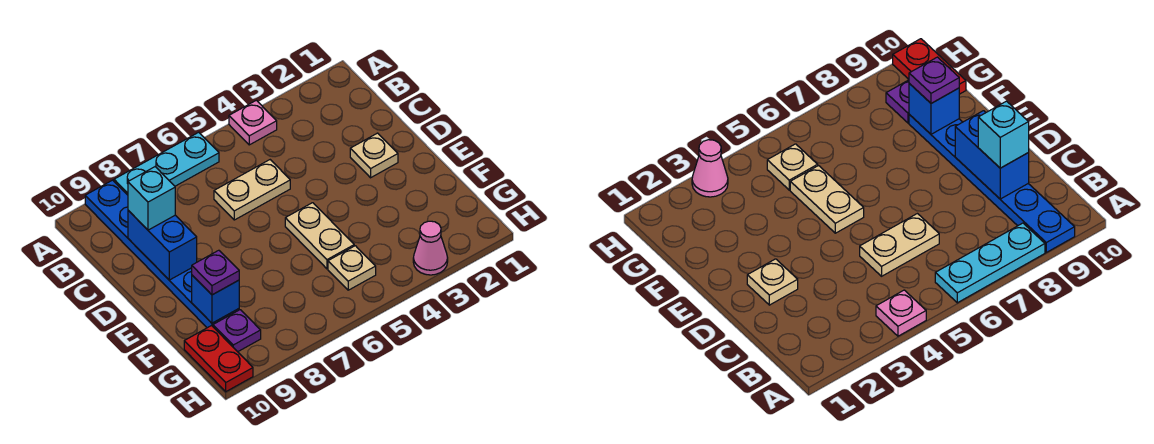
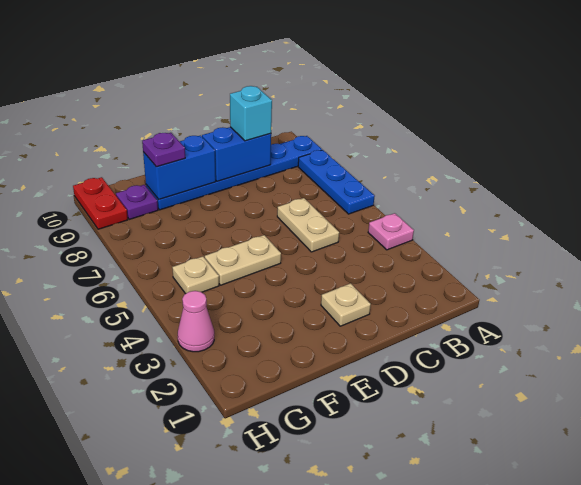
cyan 1x3 plate [114,132,219,195] -> blue 1x3 plate [298,150,375,214]
blue 1x1 brick [192,275,239,323] -> blue 1x2 brick [143,136,216,199]
red 1x2 plate [184,326,253,392] -> red 1x2 plate turned to [73,177,128,229]

